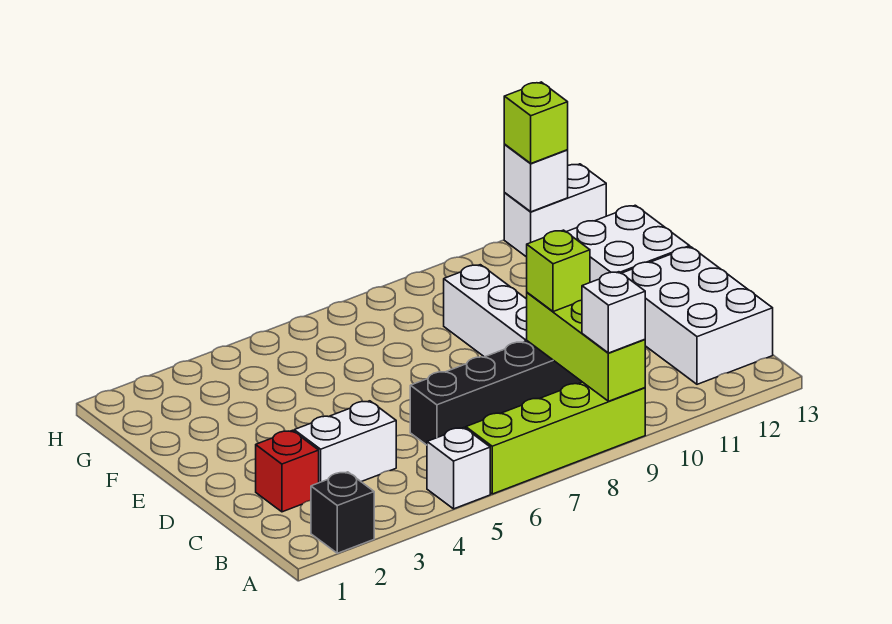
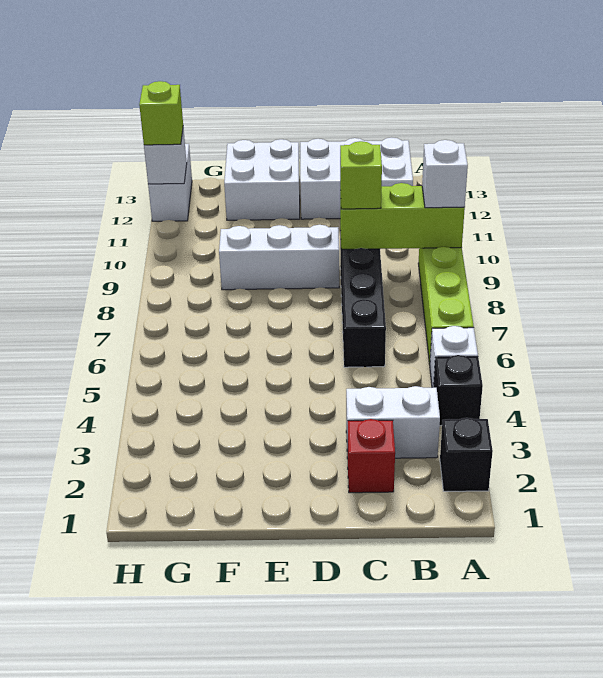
none -> black 1x1 brick [434,355,483,426]
white 1x2 brick [294,401,396,483] -> white 1x2 brick turned to [346,386,440,459]

